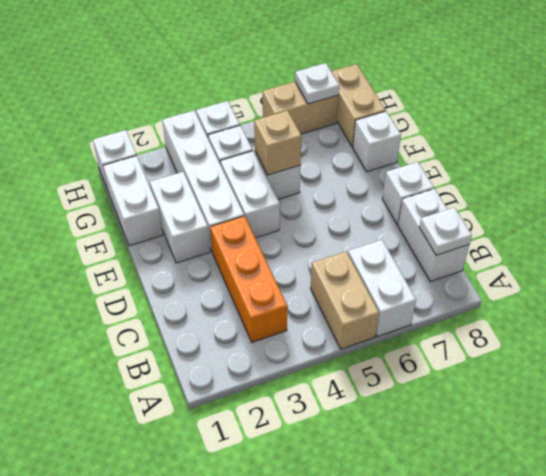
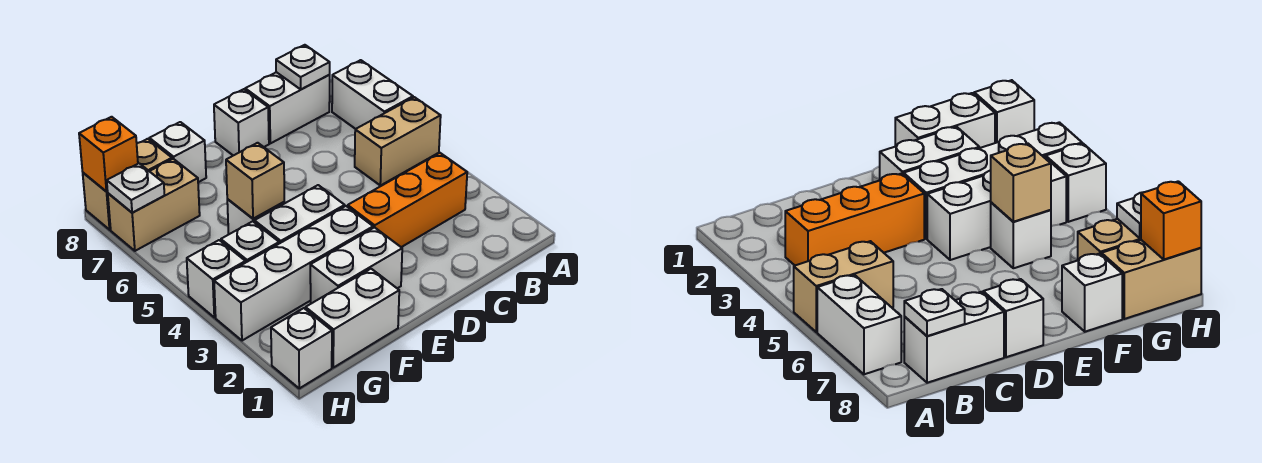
white 1x2 brick [348,240,416,337] -> white 1x2 brick turned to [332,60,413,129]
tan 1x2 brick [263,82,339,134] -> tan 1x2 brick turned to [108,159,200,251]
none -> orange 1x1 brick [79,117,138,192]

